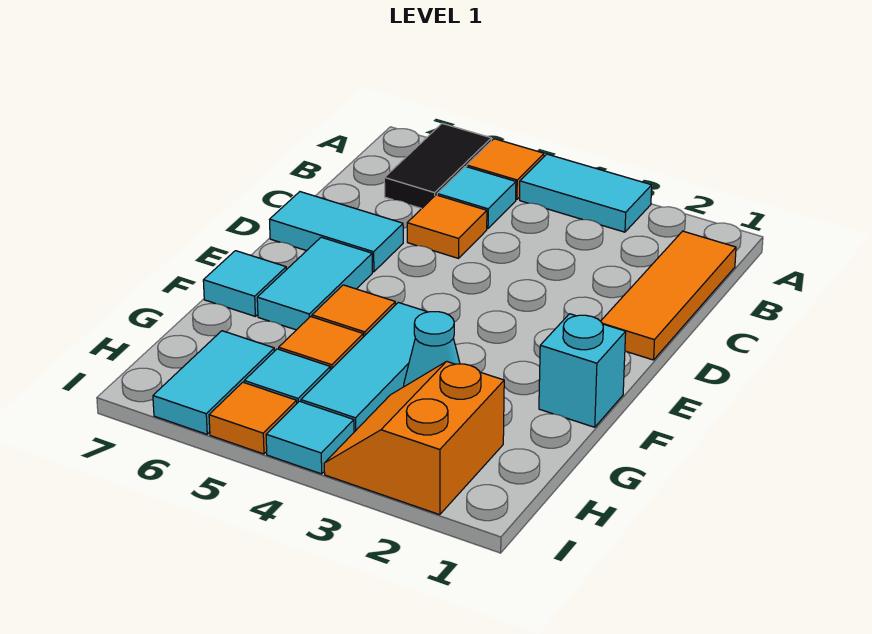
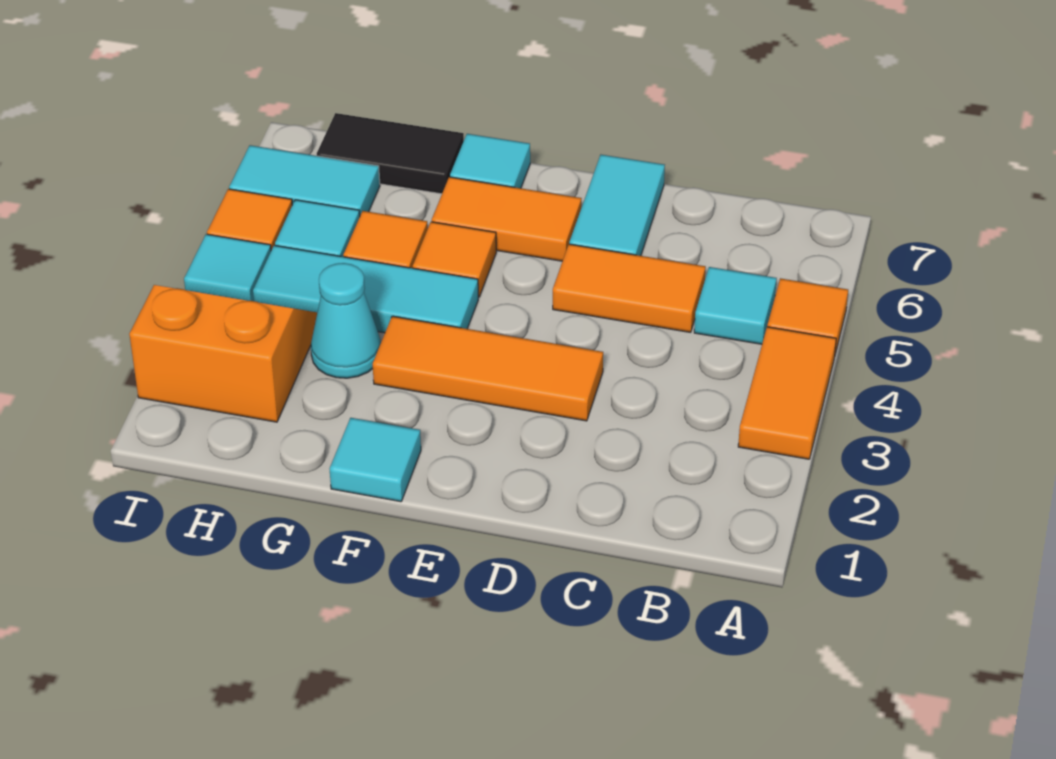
cyan 1x2 tile [520,154,652,232] -> orange 1x2 tile [738,327,836,459]
black 1x2 tile [384,124,491,209] -> black 1x2 tile moved to [317,113,464,194]
orange 1x3 tile [601,231,736,360] -> orange 1x3 tile moved to [373,316,603,421]
orange 1x1 tile [407,195,487,258] -> orange 1x2 tile [553,244,706,332]
cyan 1x2 tile [257,237,372,330] -> orange 1x2 tile [432,177,582,261]
cyan 1x1 brick [539,314,626,427] -> cyan 1x1 tile [330,418,421,502]

